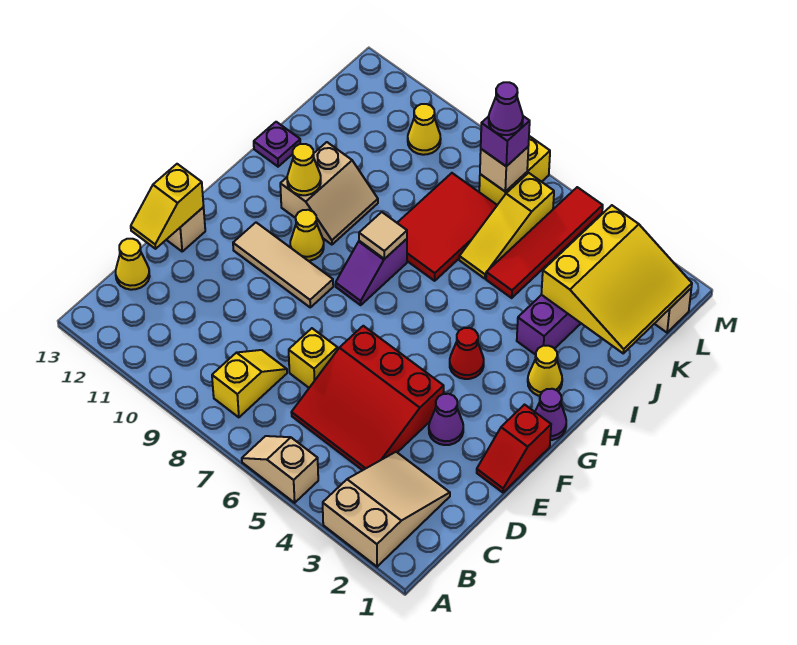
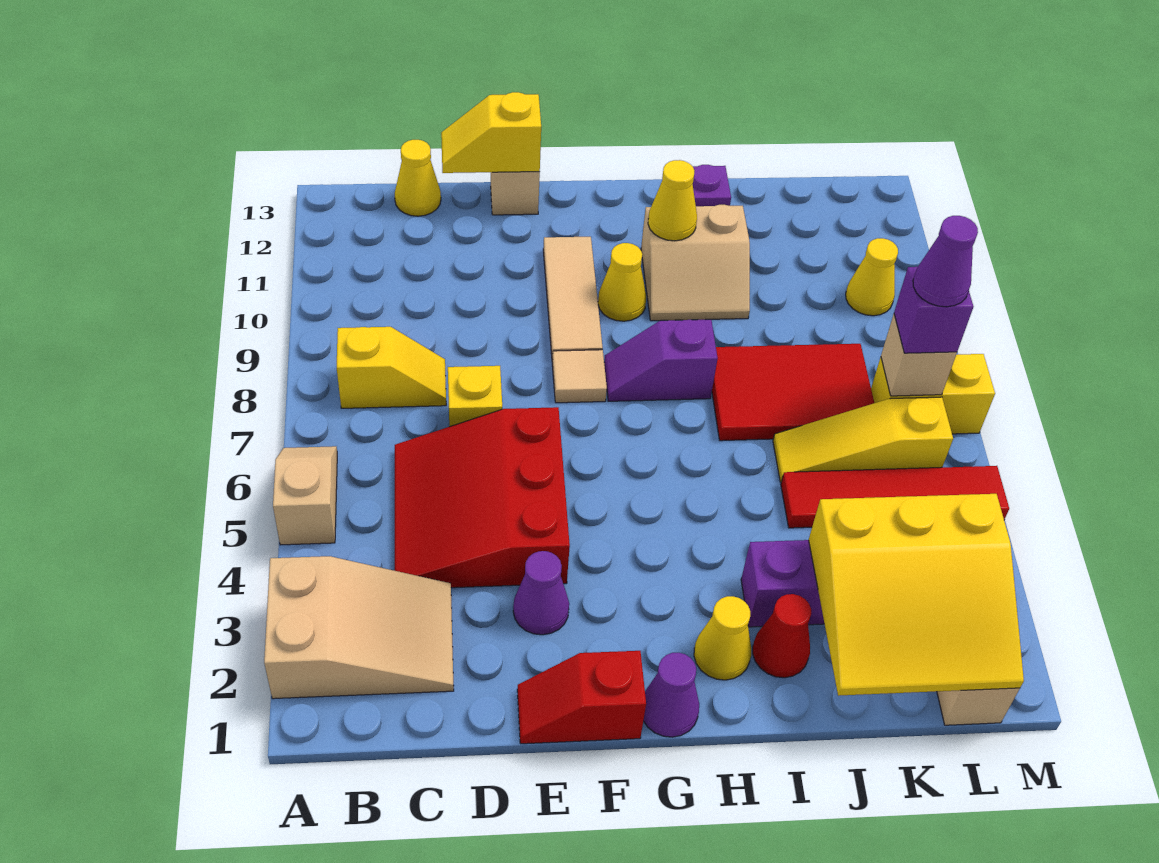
red 1x1 cone [450,328,484,379] -> red 1x1 cone moved to [753,594,811,678]
tan 1x1 tile [359,212,407,259] -> tan 1x1 tile moved to [552,350,607,403]

